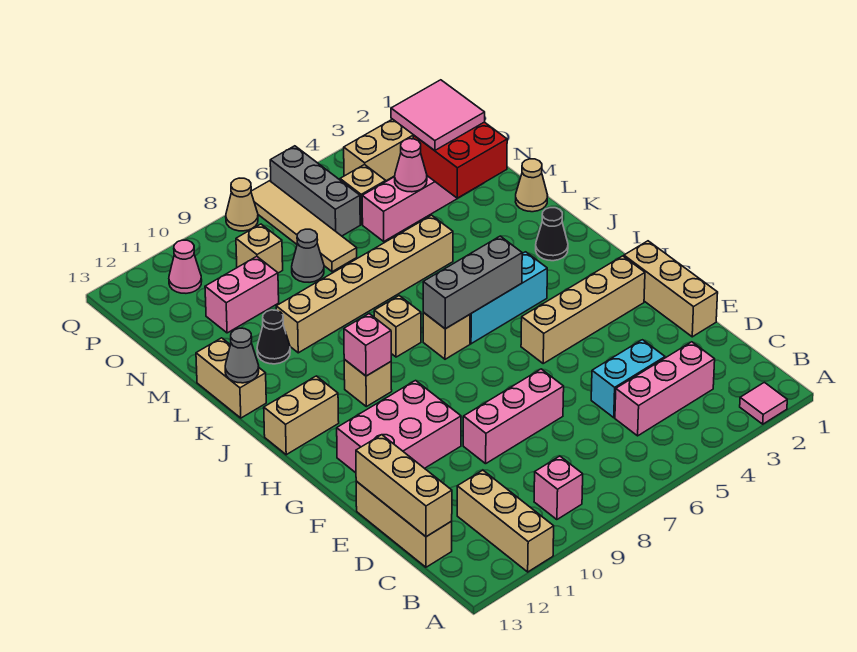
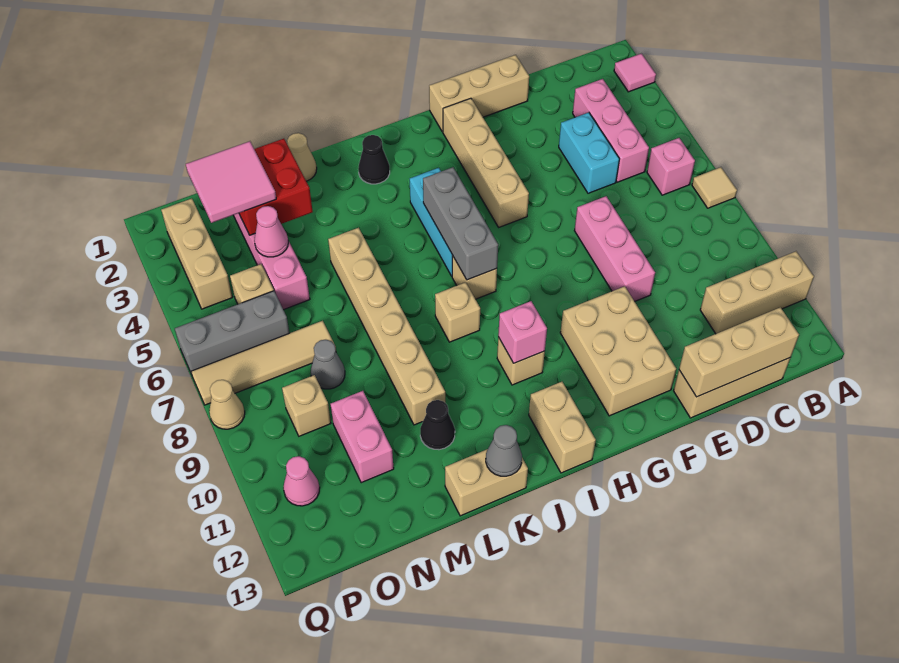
none -> tan 1x1 tile [692,167,737,208]
pink 1x1 brick [534,456,583,520] -> pink 1x1 brick moved to [647,138,695,195]
pink 2x3 brick [337,381,461,473] -> tan 2x3 brick [560,286,676,416]

